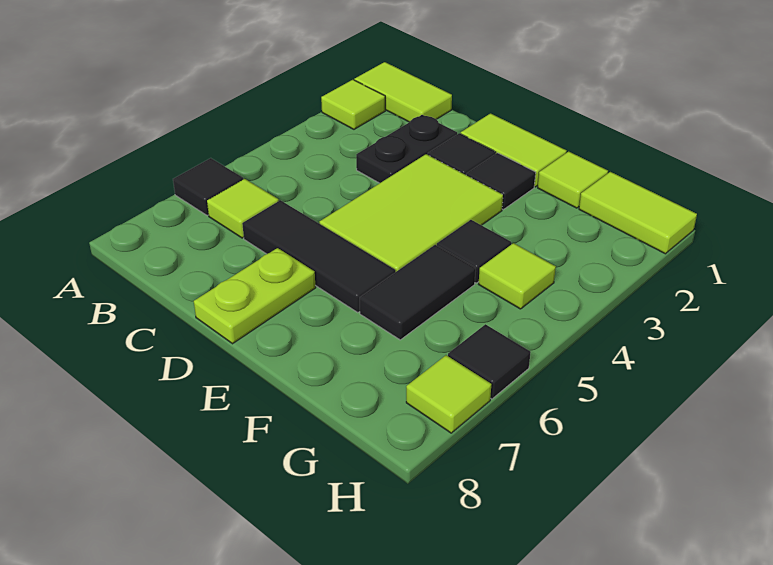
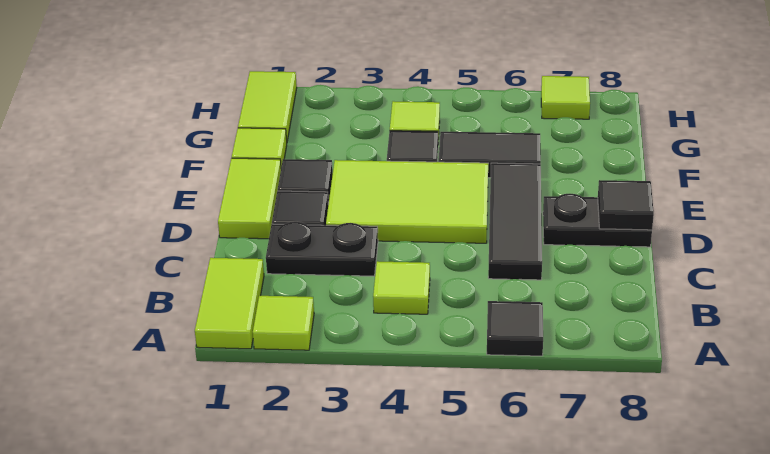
lime 1x1 tile [207,179,279,238] -> lime 1x1 tile moved to [373,261,430,314]
lime 1x2 plate [194,248,316,344] -> black 1x2 plate [543,194,652,247]
black 1x1 tile [448,324,531,399] -> black 1x1 tile moved to [598,180,654,230]

